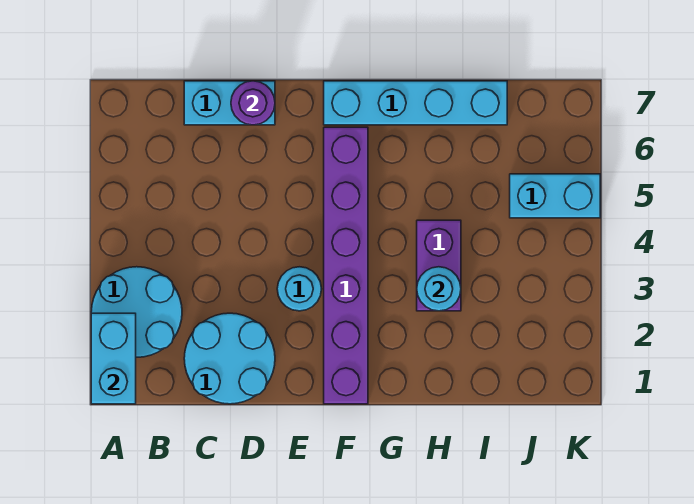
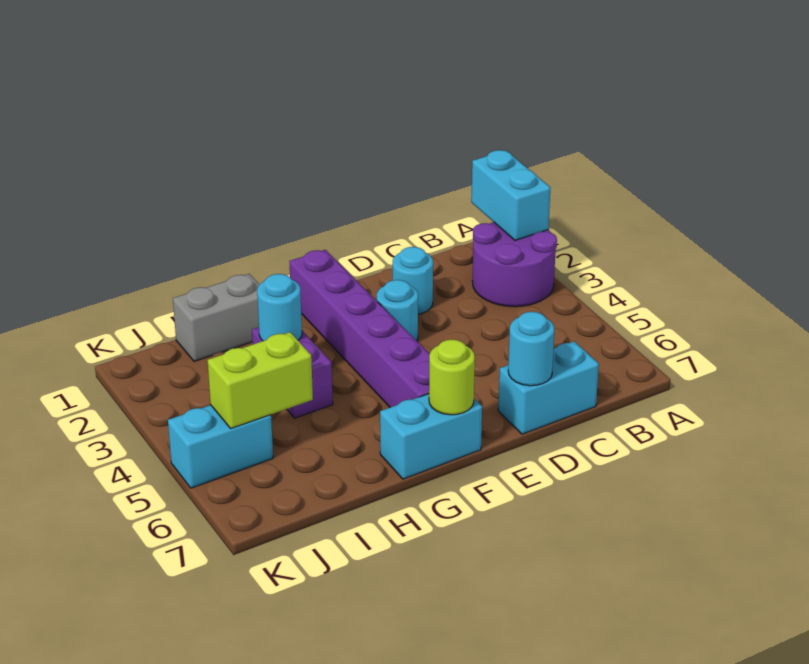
cyan 2x2 round brick [91,267,182,357] -> purple 2x2 round brick [472,222,557,307]
cyan 2x2 round brick [184,313,275,404] -> cyan 1x1 round brick [393,247,433,314]
purple 1x1 round brick [231,81,275,125] -> cyan 1x1 round brick [508,312,554,386]
cyan 1x4 brick [324,81,507,125] -> cyan 1x2 brick [380,394,482,479]
none -> lime 1x1 round brick [429,340,475,415]
none -> grey 1x2 brick [173,274,259,361]
none -> lime 1x2 brick [207,332,313,428]

